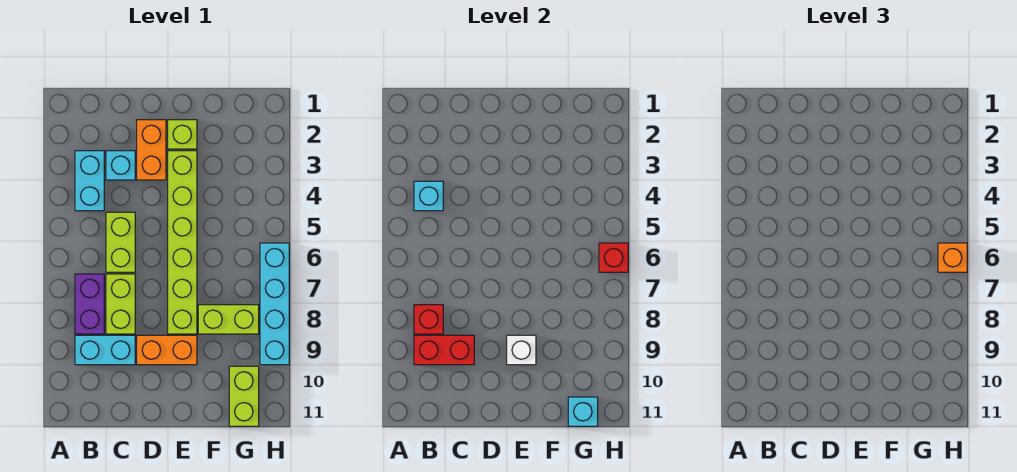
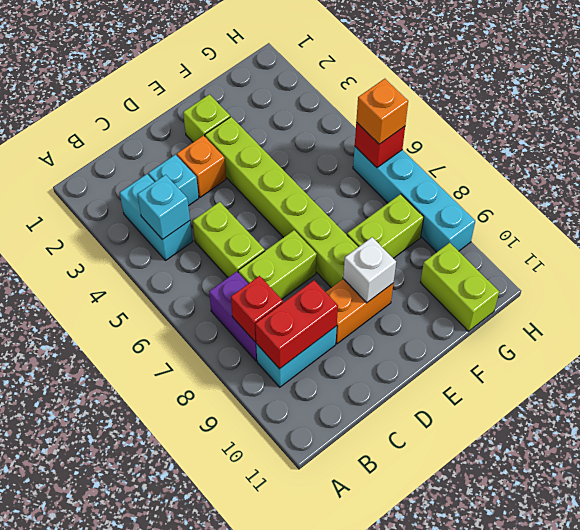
lime 1x2 brick [106,274,135,334] -> lime 1x2 brick turned to [238,230,317,299]
orange 1x2 brick [137,120,166,180] -> orange 1x1 brick [177,136,226,197]
cyan 1x1 brick [568,397,598,426] -> none

